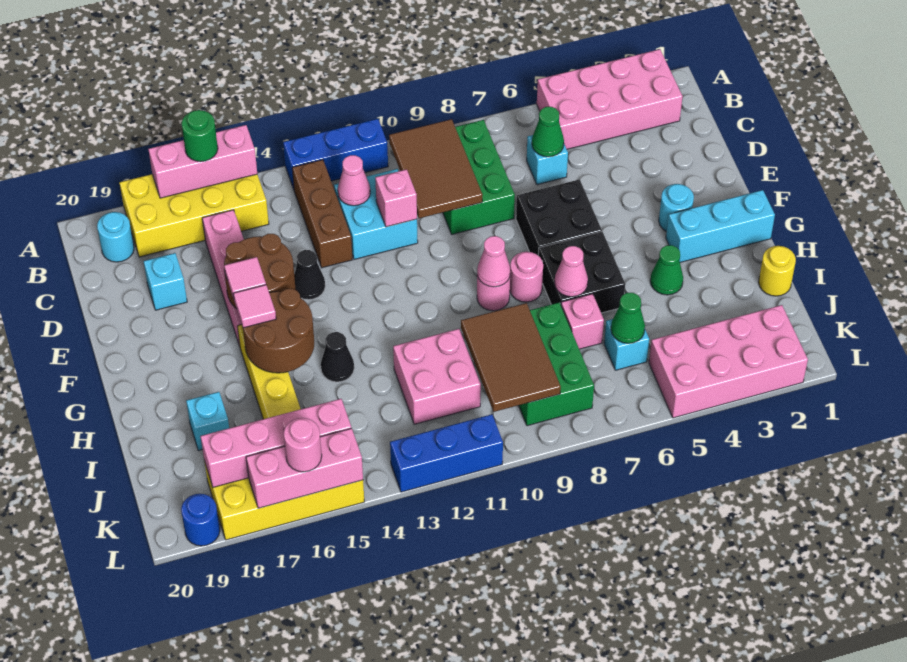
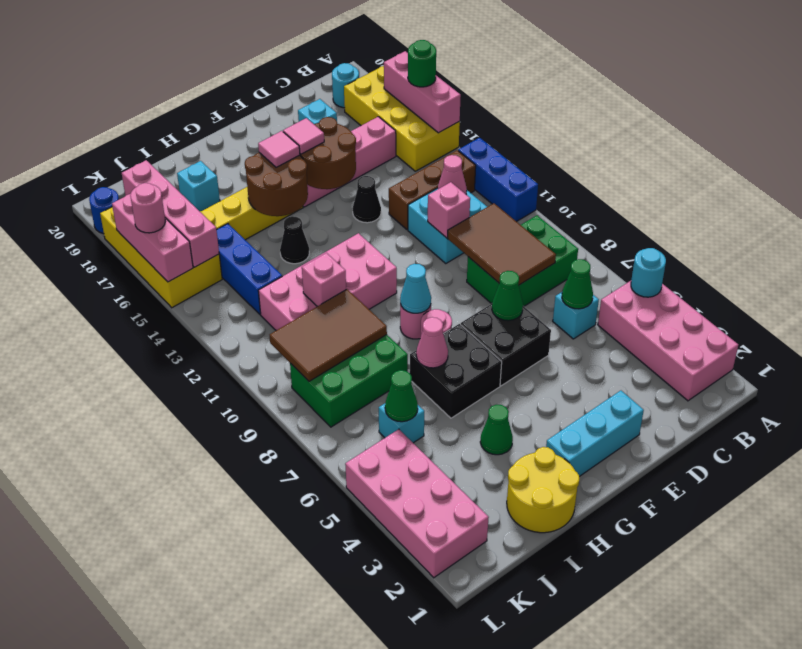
brown 2x3 tile [389,119,483,218] -> brown 2x3 tile turned to [447,203,556,285]
none -> green 1x1 cone [492,271,523,321]
cyan 1x1 round brick [659,184,694,232] -> cyan 1x1 round brick moved to [631,248,666,297]
cyan 1x3 brick [666,190,775,262] -> cyan 1x3 brick turned to [546,391,644,477]
pink 1x1 cone [477,236,510,287] -> cyan 1x1 cone [400,264,431,313]
yellow 1x1 round brick [759,246,796,296] -> yellow 2x2 round brick [507,447,579,533]
pink 1x1 brick [561,294,604,349] -> pink 1x1 brick moved to [302,253,346,306]
pink 2x2 brick [393,329,481,424] -> pink 2x4 brick [258,233,397,330]
blue 1x3 brick [390,414,503,492] -> blue 1x3 brick moved to [217,224,282,314]

